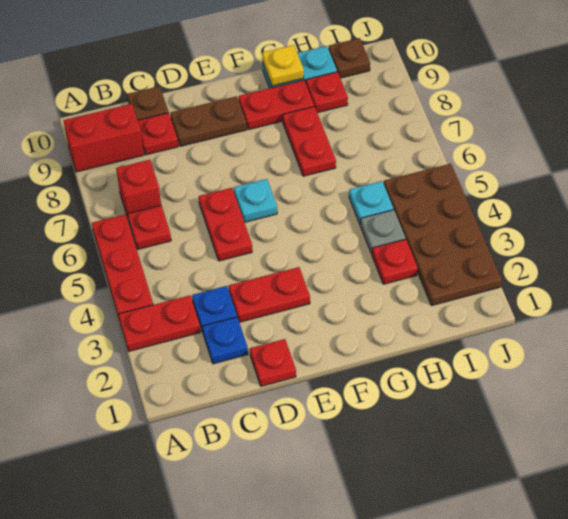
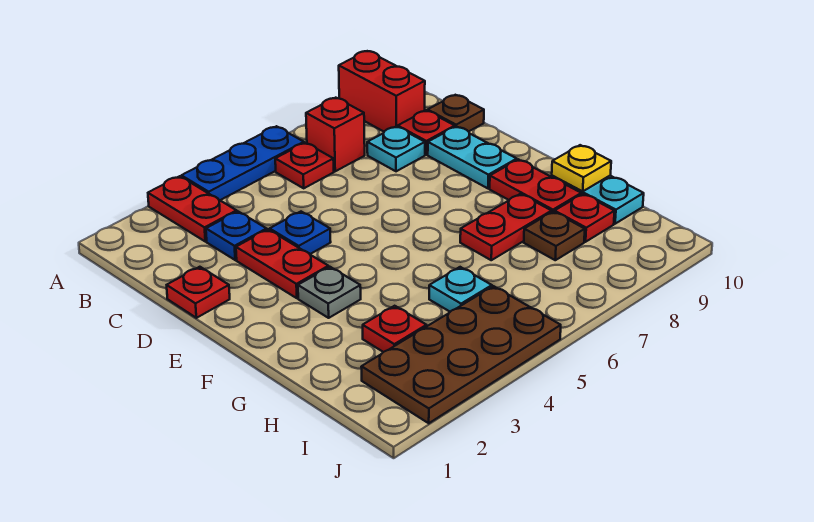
red 1x3 plate [92,214,153,317] -> blue 1x3 plate [181,126,304,200]
blue 1x1 plate [202,317,248,364] -> blue 1x1 plate moved to [270,212,331,254]
red 1x2 plate [199,188,252,261] -> none
brown 1x2 plate [171,96,247,146] -> cyan 1x2 plate [428,126,517,189]
cyan 1x1 plate [234,179,277,222] -> cyan 1x1 plate moved to [367,126,425,171]
grey 1x1 plate [360,210,406,254] -> grey 1x1 plate moved to [298,267,361,318]
brown 1x1 plate [329,38,370,78] -> brown 1x1 plate moved to [524,212,585,260]

